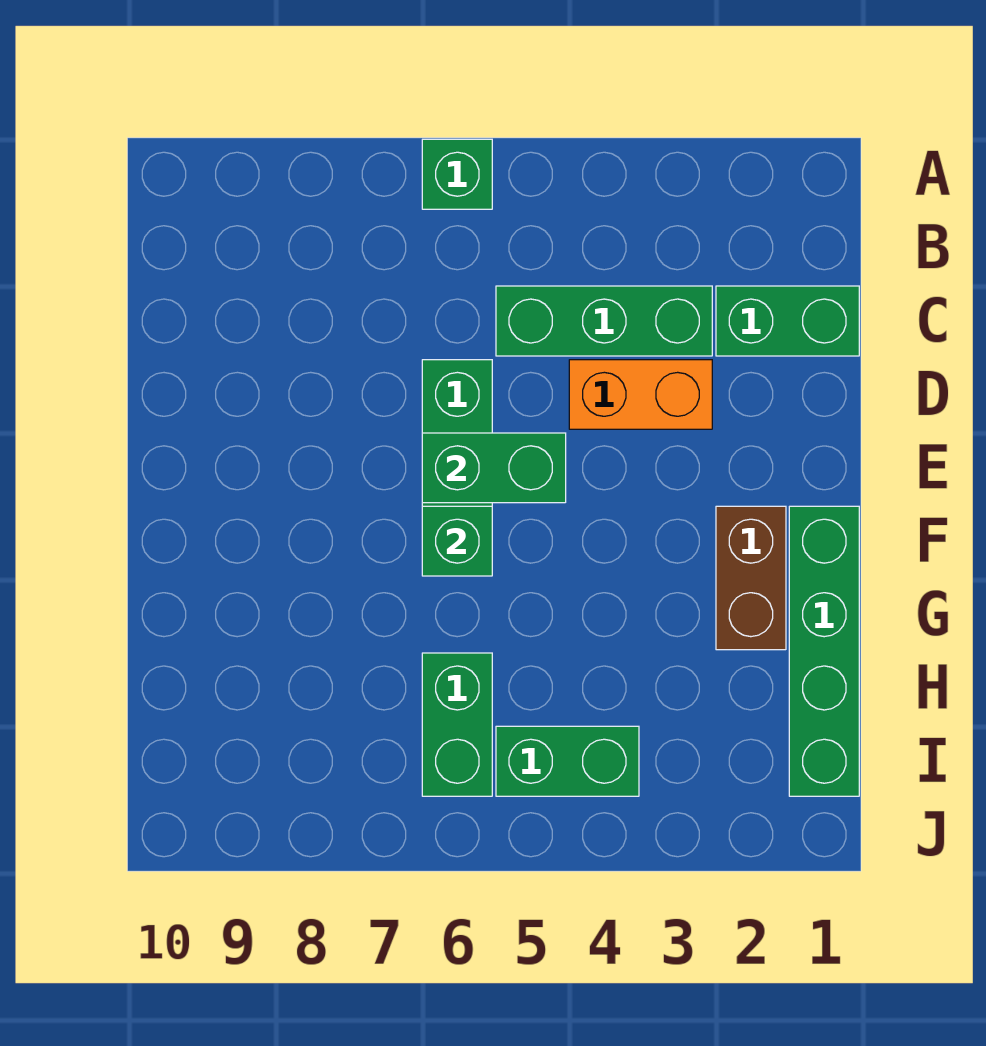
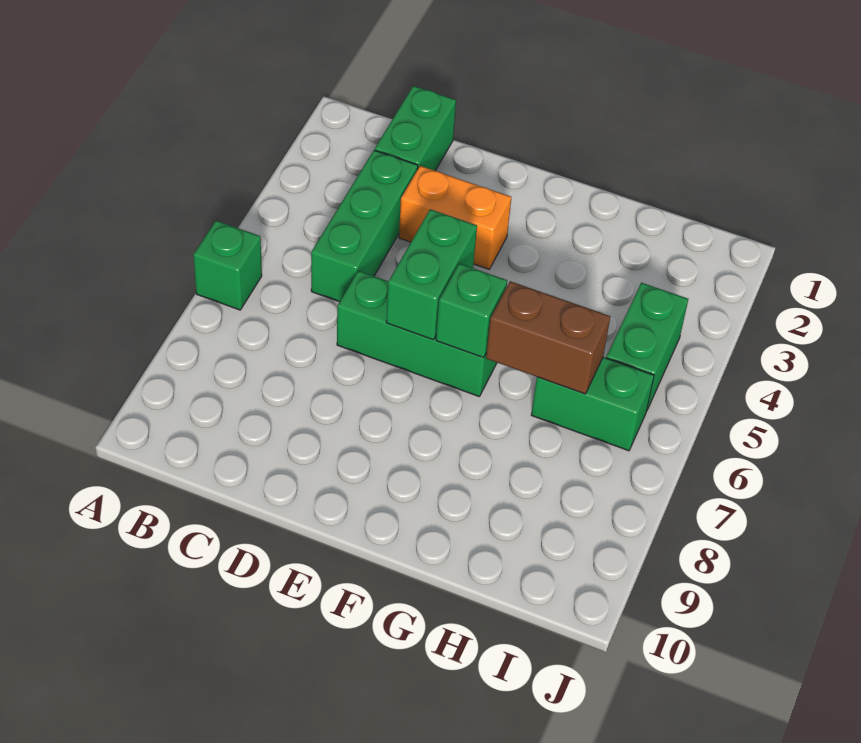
orange 1x2 brick [569,360,712,429] -> orange 1x2 brick turned to [399,166,511,269]
green 1x4 brick [789,506,859,796] -> none
brown 1x2 brick [716,506,786,650] -> brown 1x2 brick moved to [486,281,610,394]

